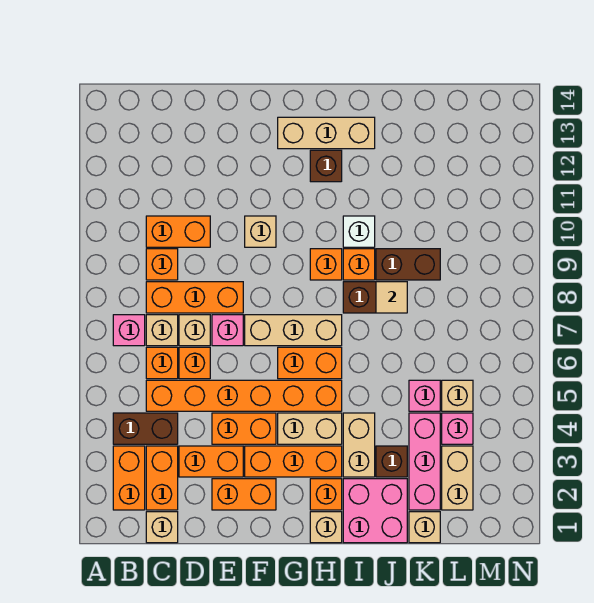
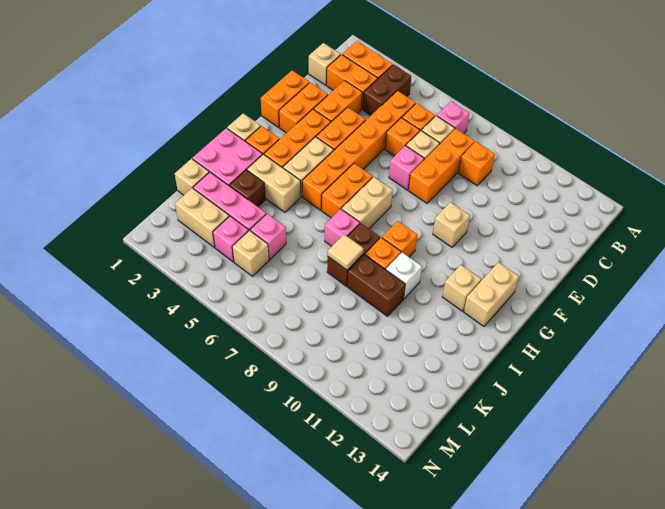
orange 1x2 brick [146,216,210,247] -> orange 1x2 brick moved to [261,70,309,128]
tan 1x3 brick [245,315,342,346] -> tan 1x2 brick [342,177,393,229]
tan 1x3 brick [278,117,375,149] -> tan 1x2 brick [464,262,519,326]
brown 1x1 brick [310,150,342,182] -> tan 1x1 brick [442,265,481,311]
none -> pink 1x1 brick [325,209,360,246]
brown 1x2 brick [376,249,440,280] -> brown 1x2 brick turned to [348,255,405,316]

